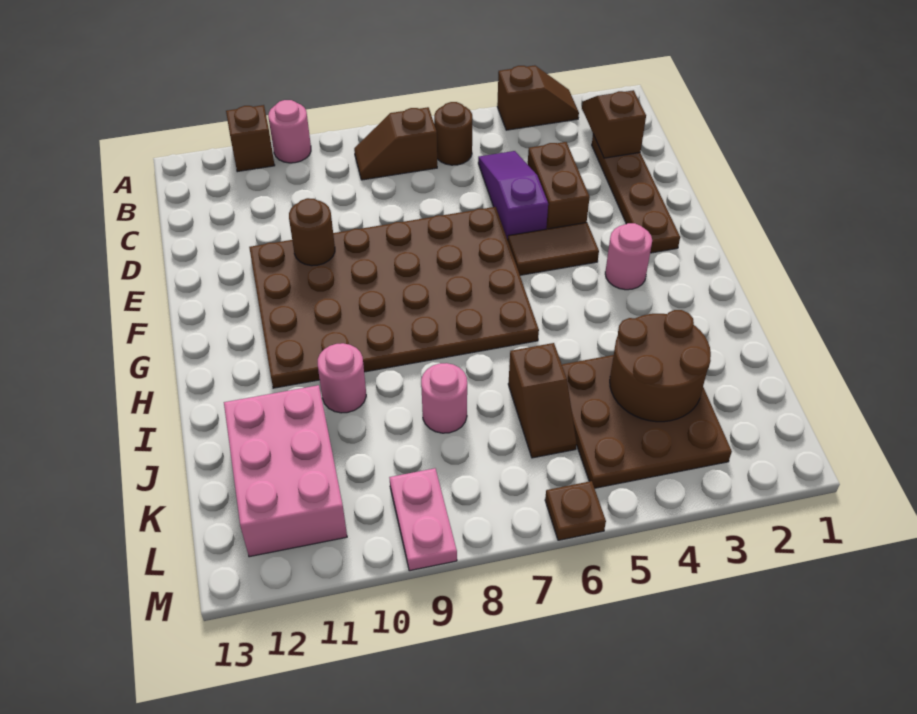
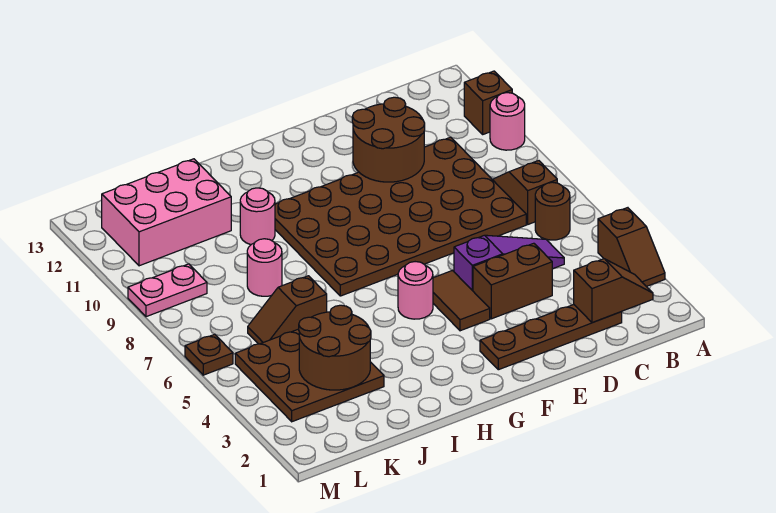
brown 4x6 plate [249,207,539,388] -> brown 4x6 plate turned to [275,137,526,296]
brown 1x1 round brick [289,198,335,266] -> brown 2x2 round brick [352,97,425,182]
pink 1x1 round brick [605,223,652,290] -> pink 1x1 round brick moved to [398,262,433,319]

